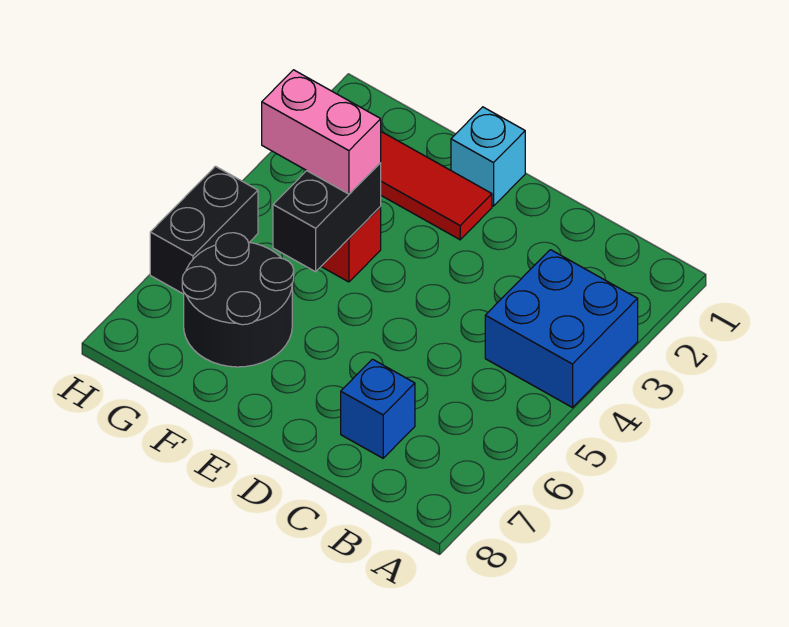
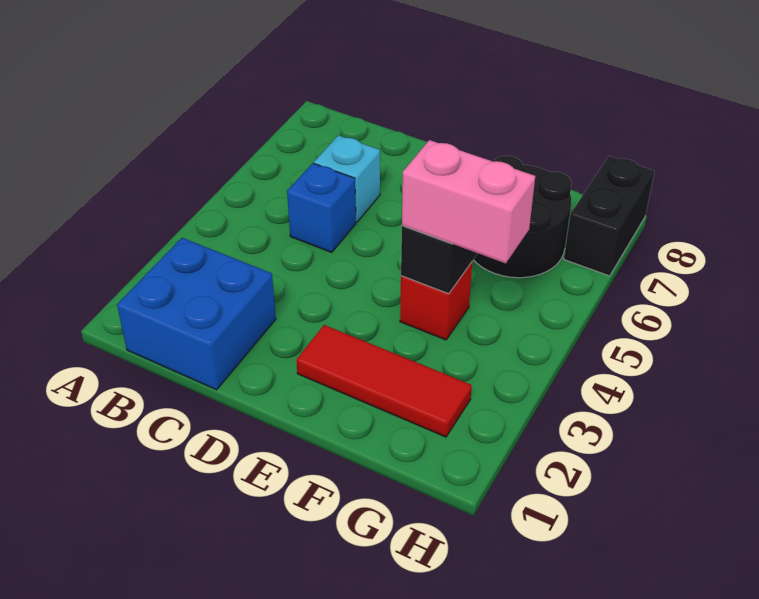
blue 2x2 brick [485,250,638,408] -> blue 2x2 brick moved to [117,238,276,390]
blue 1x1 brick [341,359,415,458] -> blue 1x1 brick moved to [287,163,356,252]
cyan 1x1 brick [451,107,525,206] -> cyan 1x1 brick moved to [314,135,380,222]
black 1x2 brick [150,166,258,294] -> black 1x2 brick moved to [564,156,655,276]

